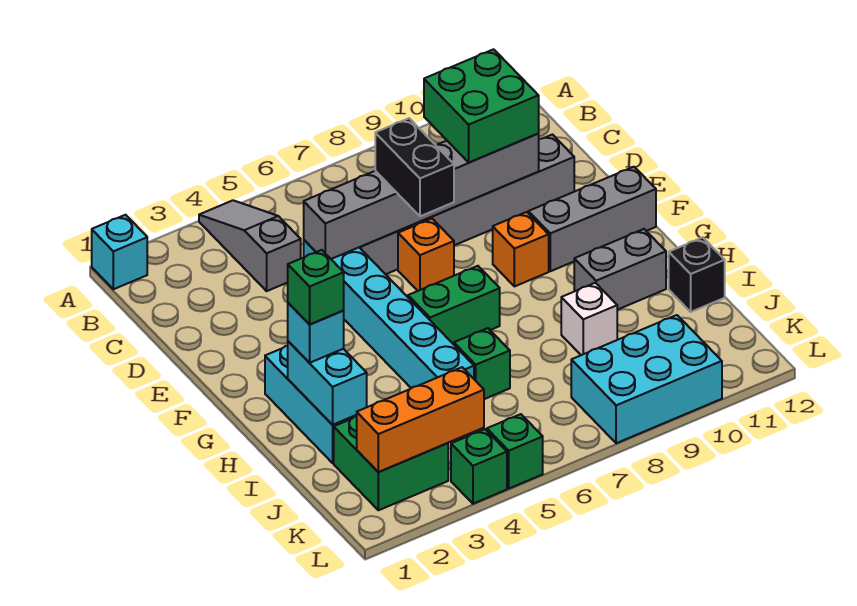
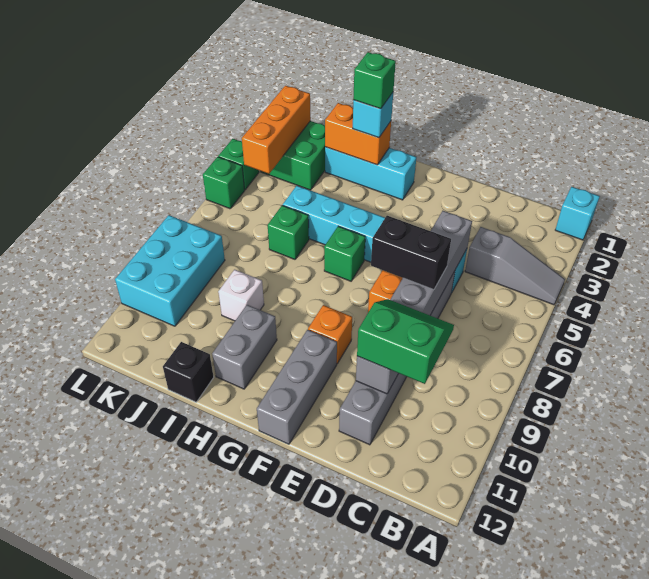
green 2x2 brick [424,49,539,162] -> green 2x2 slope [357,299,454,384]
green 1x2 brick [408,266,500,344] -> green 1x1 brick [324,226,365,281]
cyan 1x2 brick [288,341,367,425] -> orange 1x2 brick [325,103,391,165]

